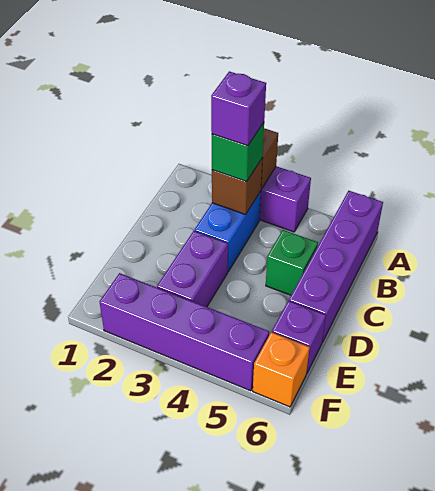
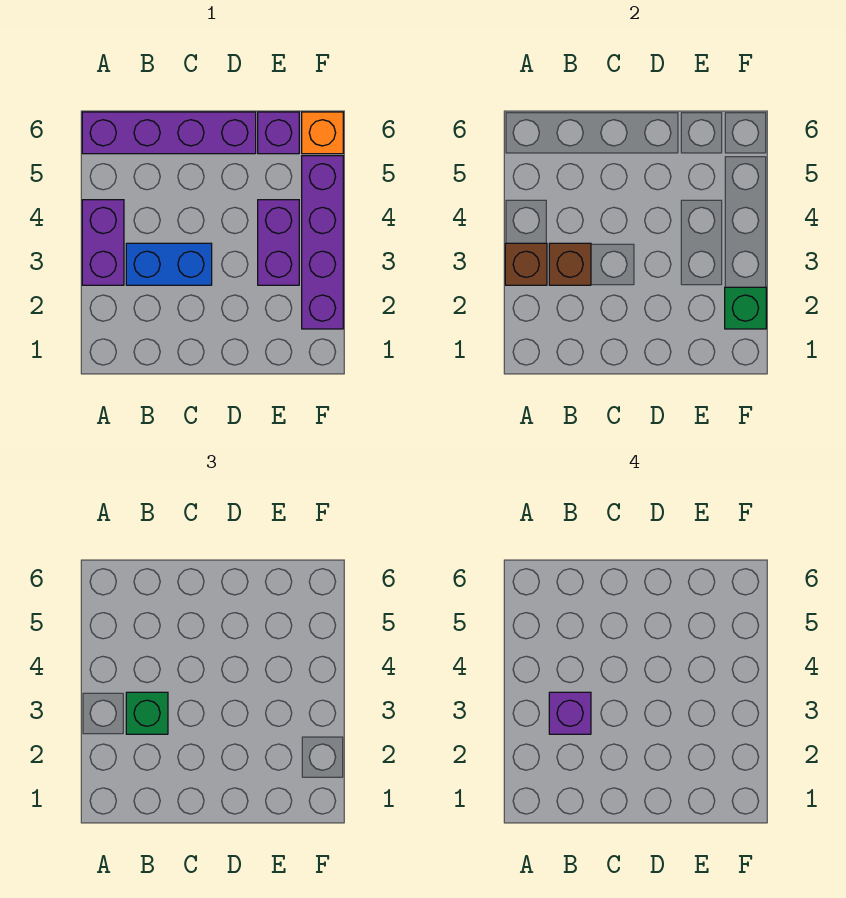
green 1x1 brick [266,230,318,295] -> green 1x1 brick moved to [725,287,766,329]
purple 1x2 brick [157,231,228,307] -> purple 1x2 brick turned to [258,200,299,285]

